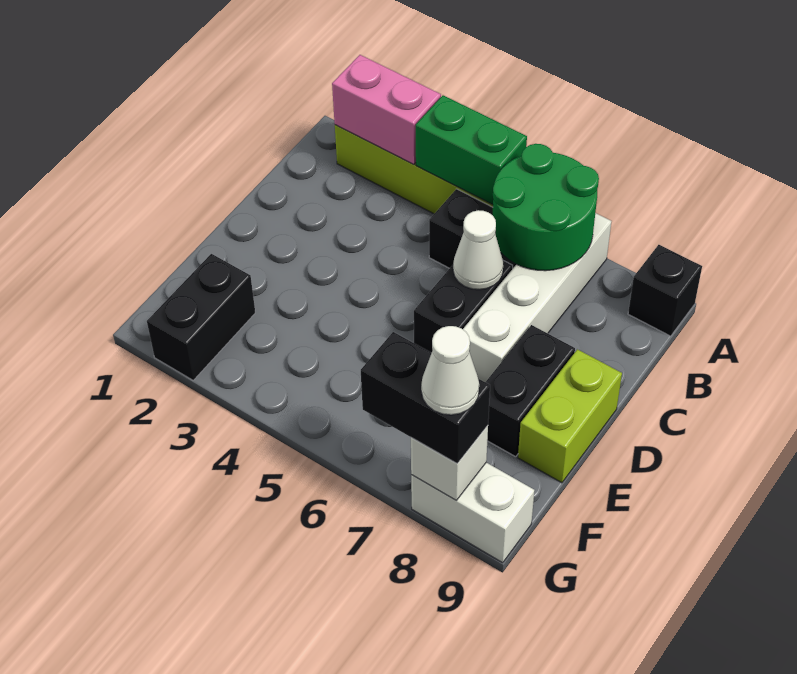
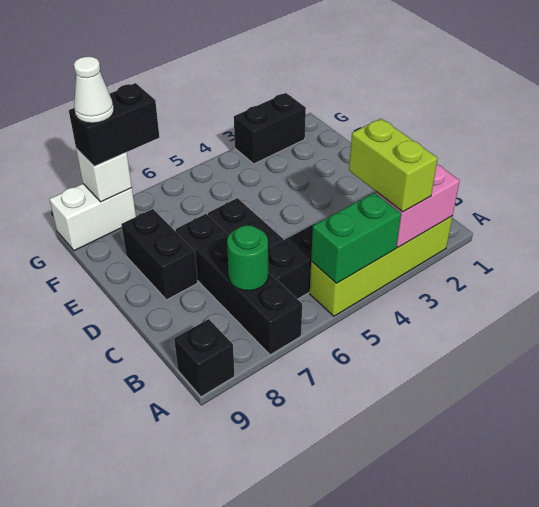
green 2x2 round brick [493,144,599,271] -> green 1x1 round brick [227,225,268,291]
white 1x4 brick [463,213,612,382] -> black 1x4 brick [176,214,302,355]
white 1x1 cone [453,210,503,290] -> none
lime 1x2 brick [518,349,622,483] -> lime 1x2 brick moved to [349,119,438,212]
black 1x2 brick [147,254,255,380] -> black 1x2 brick turned to [234,93,306,164]

